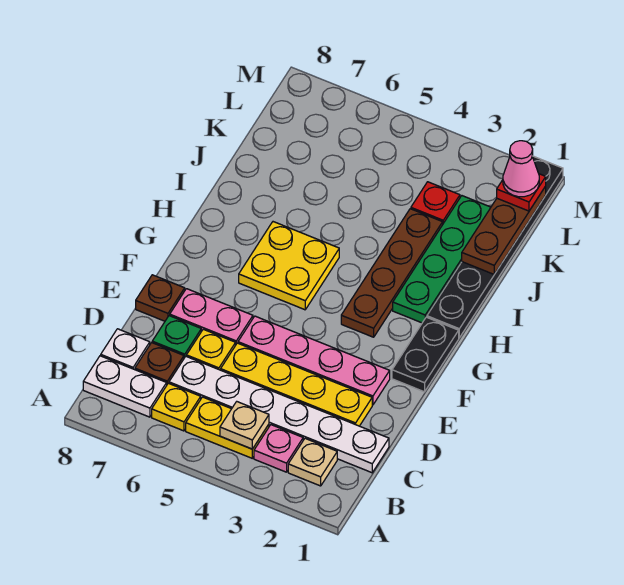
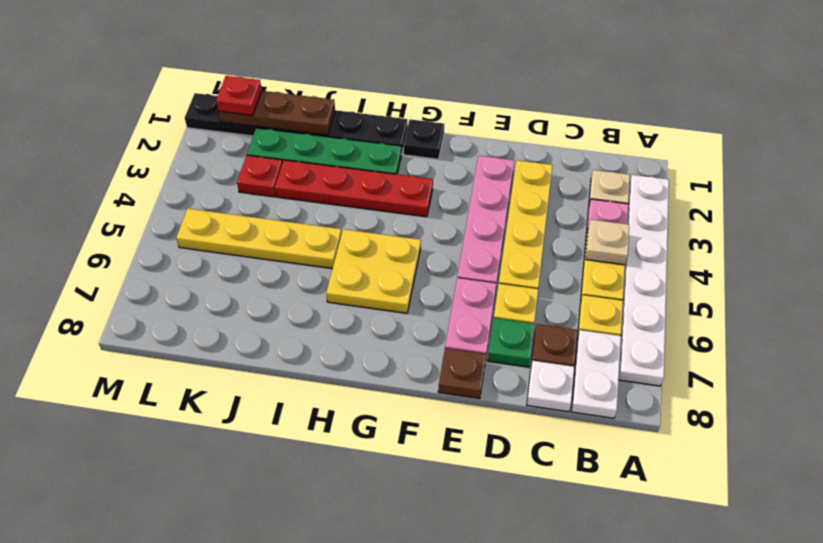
white 1x6 plate [169,357,389,473] -> white 1x6 plate moved to [619,175,669,386]
black 1x2 plate [392,317,459,392] -> black 1x1 plate [403,119,444,159]
brown 1x4 plate [341,209,443,337] -> red 1x4 plate [275,160,433,217]
none -> yellow 1x4 plate [176,209,342,269]
pink 1x1 cone [503,141,539,197] -> none

